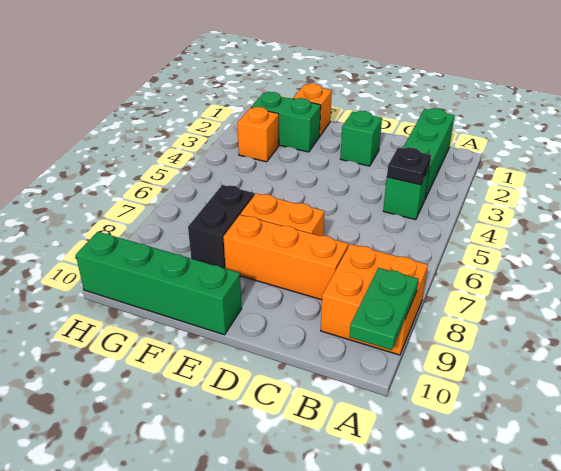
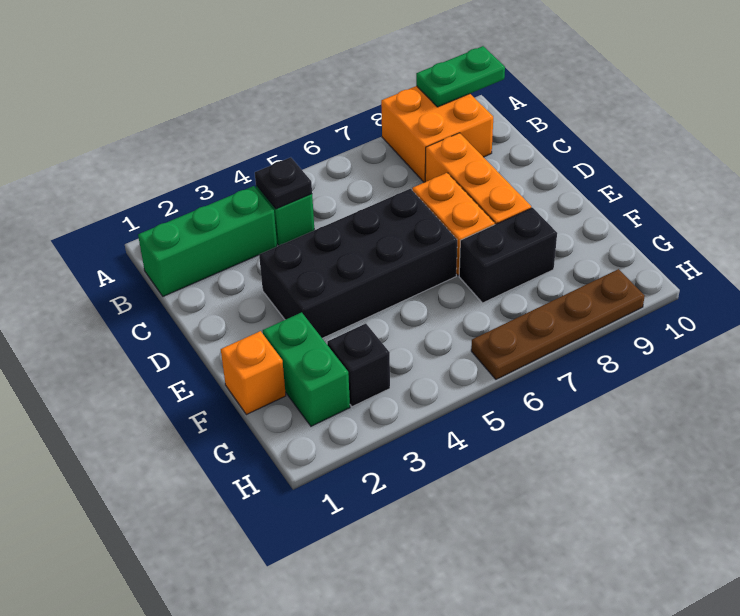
green 1x1 brick [340,111,382,166] -> none
none -> black 2x4 brick [259,189,457,338]
green 1x4 brick [76,232,242,335] -> none
orange 1x1 brick [237,107,279,162] -> black 1x1 brick [327,324,390,407]
none -> brown 1x4 plate [471,269,645,379]

